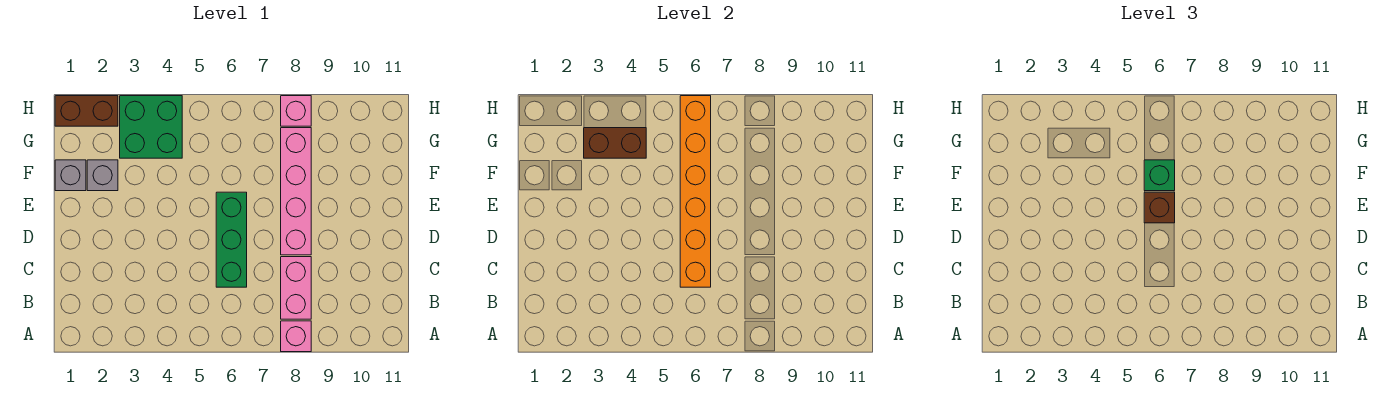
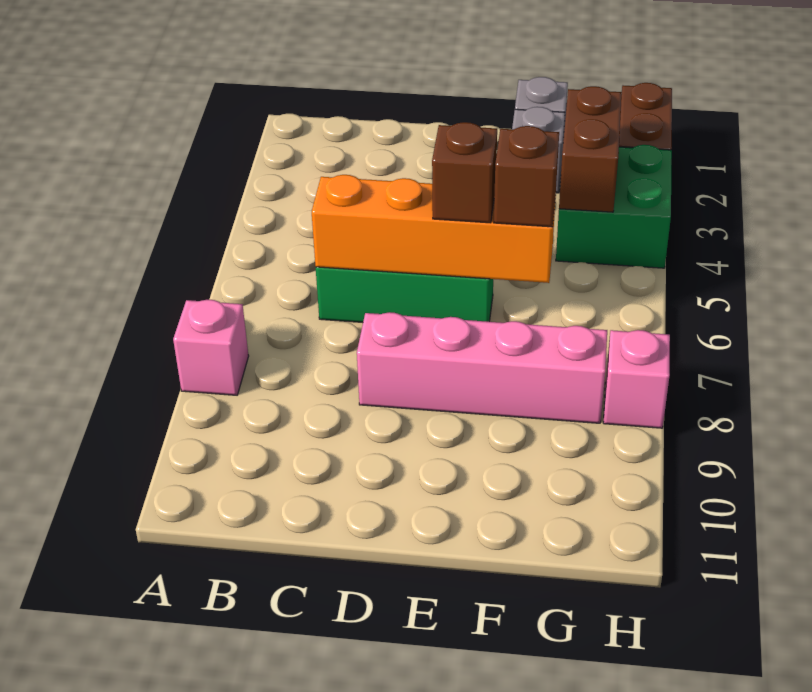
pink 1x2 brick [281,257,311,319] -> none
orange 1x6 brick [680,96,711,287] -> orange 1x4 brick [312,175,556,283]
green 1x1 brick [1144,160,1175,191] -> brown 1x1 brick [494,126,559,227]

